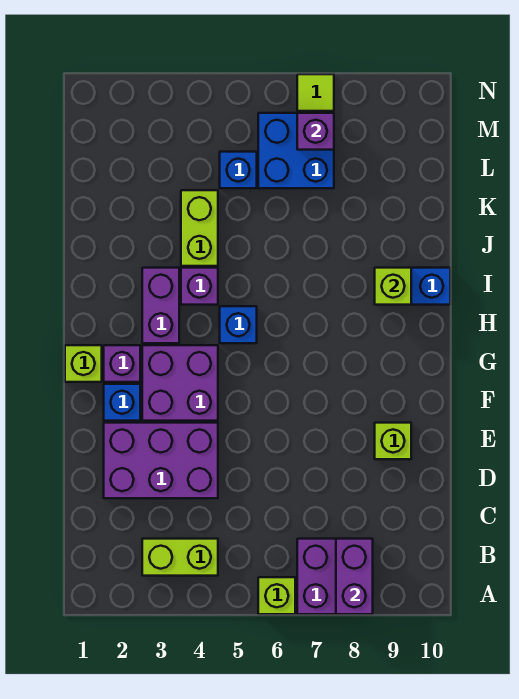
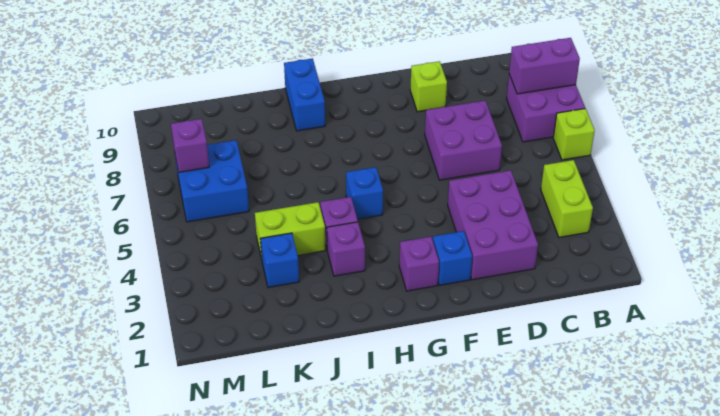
purple 2x2 brick [142,345,218,421] -> purple 2x2 brick moved to [425,101,502,180]
lime 1x1 brick [65,345,102,382] -> none
purple 1x2 brick [142,268,179,343] -> purple 1x1 brick [327,222,365,276]
lime 1x1 brick [375,268,411,305] -> none
blue 1x1 brick [220,152,257,188] -> blue 1x1 brick moved to [260,233,299,288]
lime 1x1 tile [297,74,334,111] -> none

